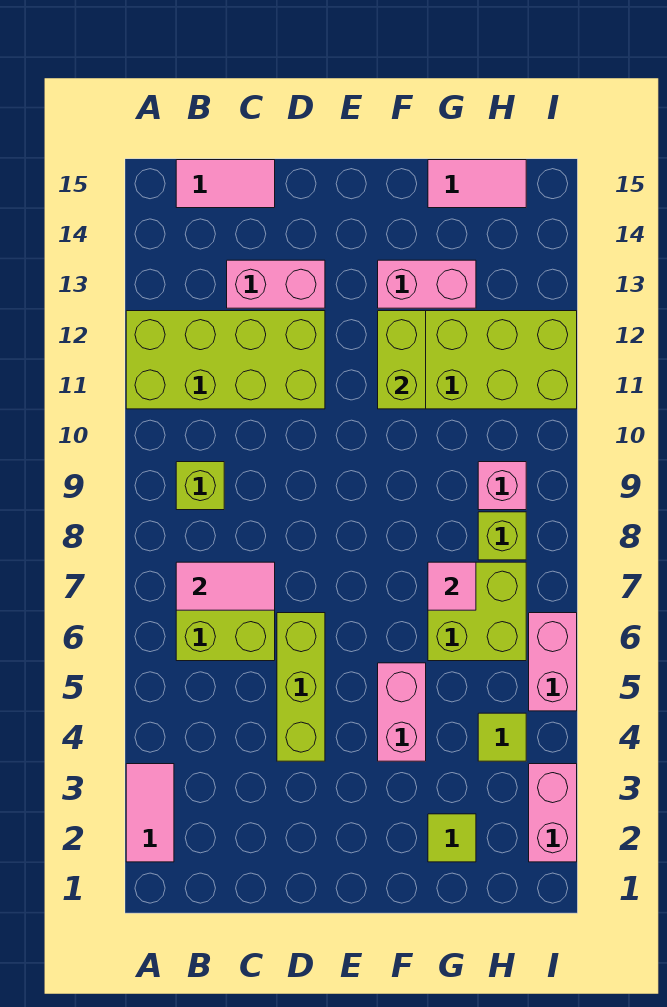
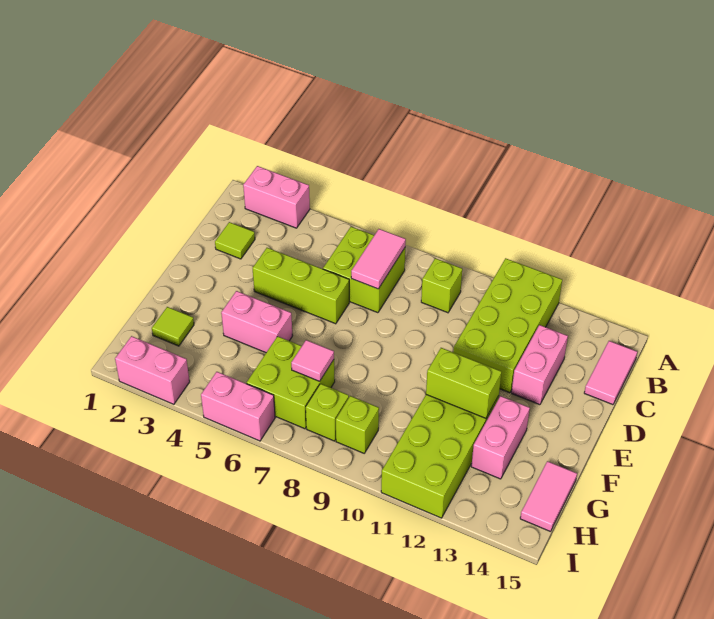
pink 1x2 tile [126,764,174,862] -> pink 1x2 brick [243,166,310,228]
lime 1x1 tile [478,713,526,761] -> lime 1x1 tile moved to [215,222,255,259]
pink 1x1 brick [478,462,526,510] -> lime 1x1 brick [336,396,379,453]

